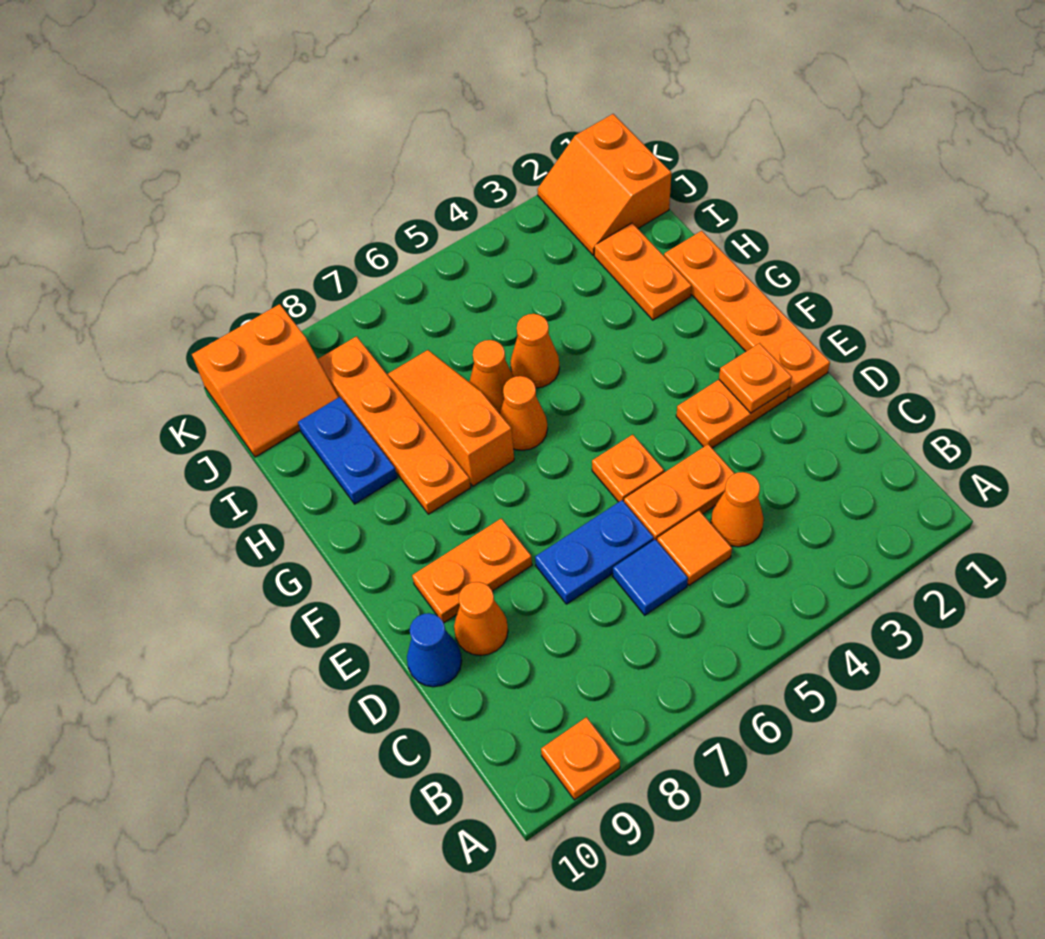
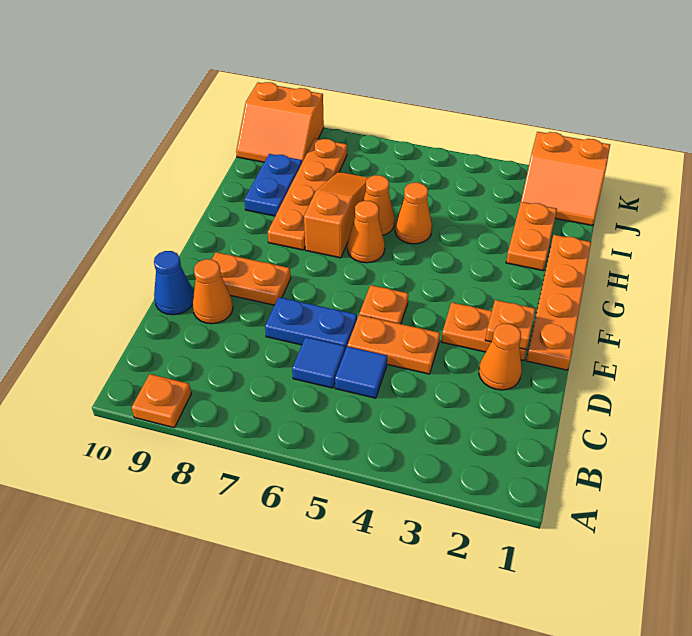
orange 1x1 cone [711,472,764,547] -> orange 1x1 cone moved to [479,324,522,390]
orange 1x1 tile [657,511,732,585] -> blue 1x1 tile [335,346,387,398]
orange 2x2 slope [537,114,671,255] -> orange 2x2 slope turned to [521,132,610,226]

